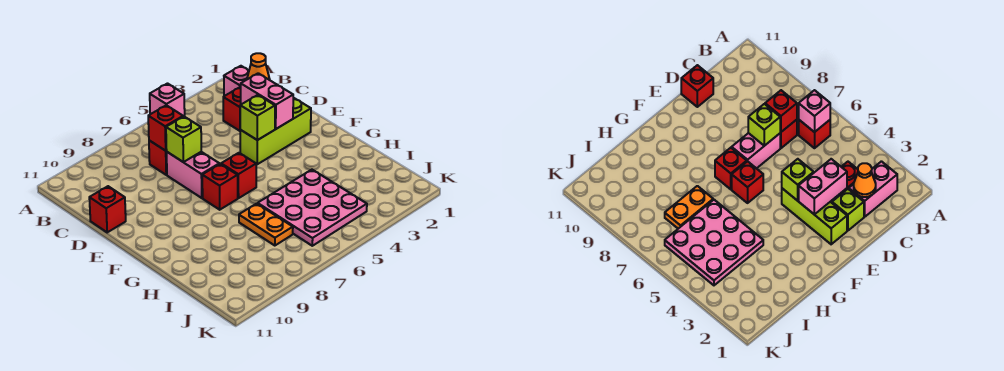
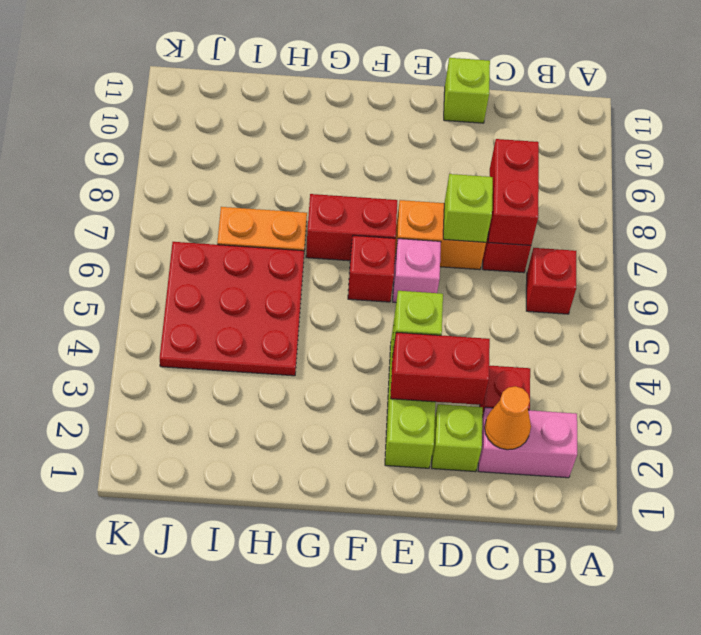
pink 1x1 brick [150,84,185,117] -> pink 1x1 brick moved to [393,239,441,302]
red 1x1 brick [148,105,183,151] -> red 1x2 brick [488,139,539,245]
pink 1x2 brick [241,73,293,129] -> red 1x2 brick [390,332,490,405]
pink 1x2 brick [167,152,219,198] -> orange 1x2 brick [395,200,486,270]
red 1x1 brick [89,186,126,232] -> lime 1x1 brick [444,58,490,123]
red 1x1 brick [202,164,238,210] -> red 1x2 brick [306,194,397,261]
pink 3x3 plate [258,170,367,246] -> red 3x3 plate [160,242,304,376]

